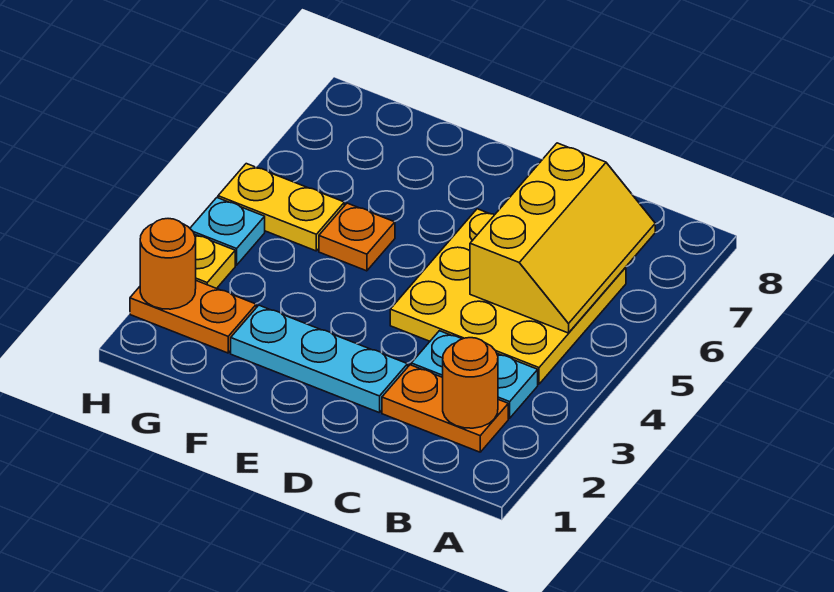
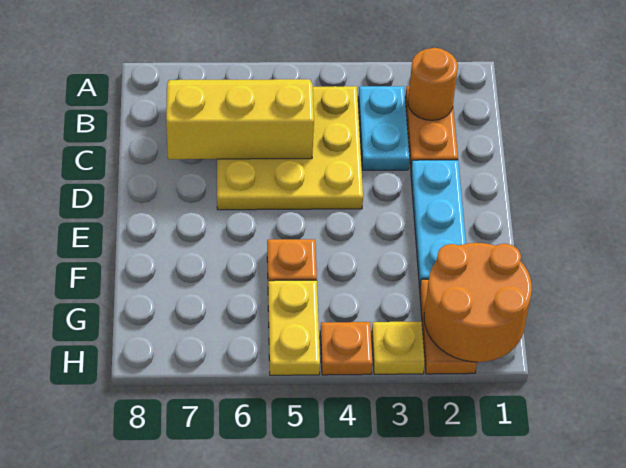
orange 1x1 round brick [140,219,196,309] -> orange 2x2 round brick [424,243,532,362]
cyan 1x1 plate [190,198,265,265] -> orange 1x1 plate [320,322,373,375]

